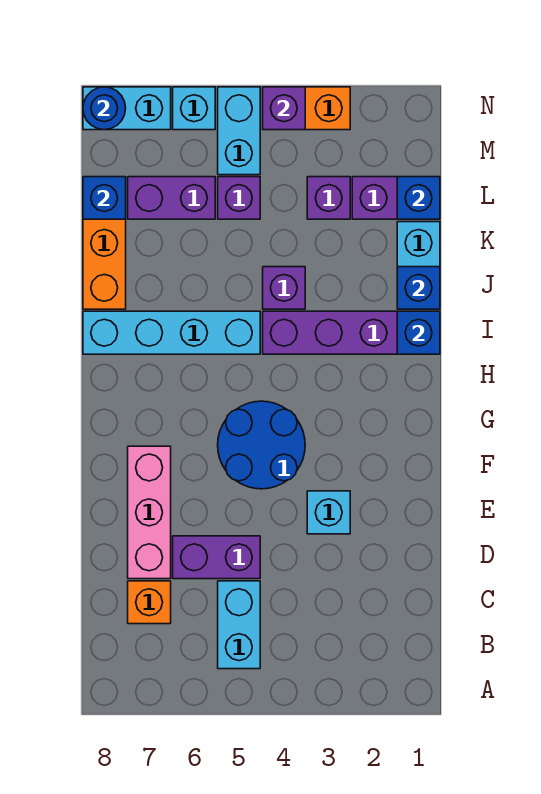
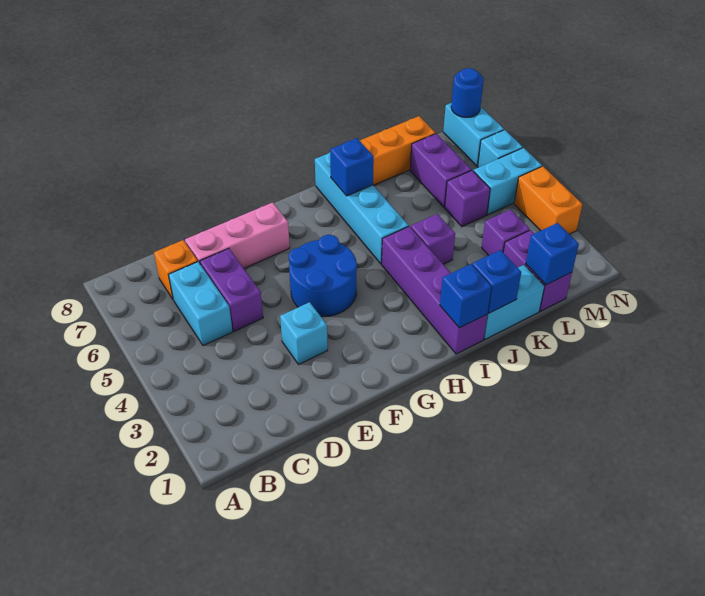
cyan 1x2 brick [218,581,260,669] -> cyan 1x2 brick turned to [169,262,233,346]
blue 1x1 brick [83,177,126,219] -> blue 1x1 brick moved to [330,138,374,196]
purple 1x1 brick [263,87,305,130] -> none

